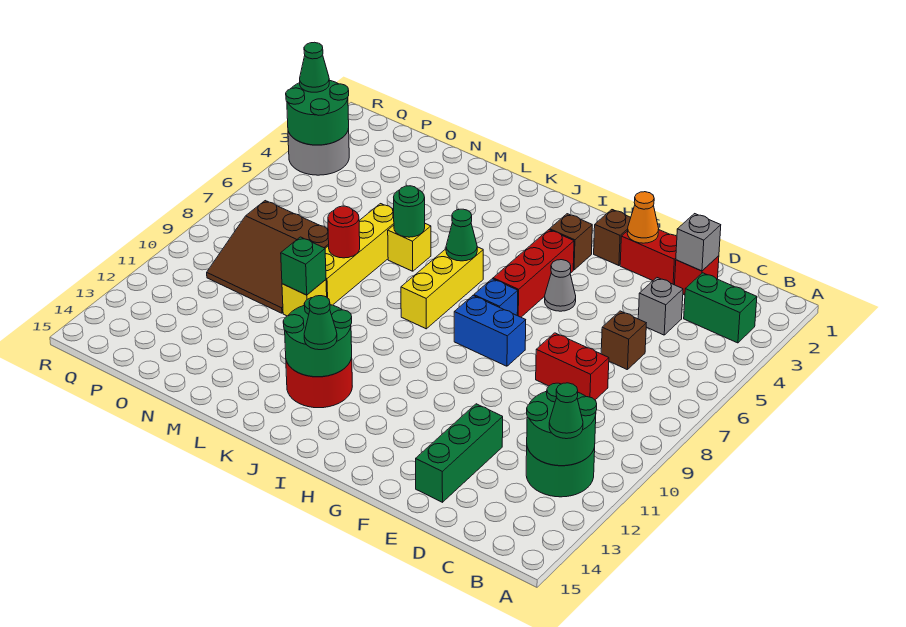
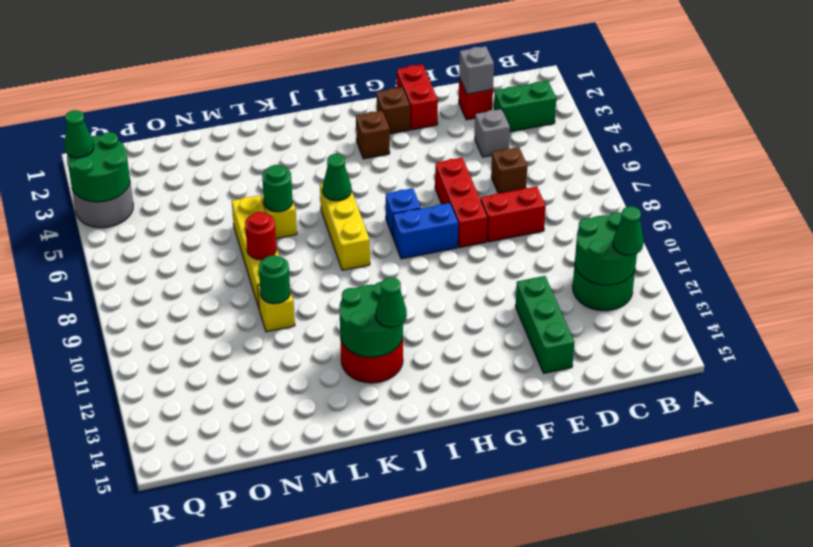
red 1x2 brick [620,230,677,285] -> red 1x2 brick turned to [397,64,438,130]
orange 1x1 cone [627,192,659,243] -> none
grey 1x1 cone [545,260,576,311] -> none
red 1x3 brick [493,230,574,317] -> red 1x3 brick moved to [435,158,488,248]
green 1x1 brick [281,237,326,295] -> green 1x1 round brick [259,255,290,304]
brown 3x3 slope [207,201,329,313] -> none

